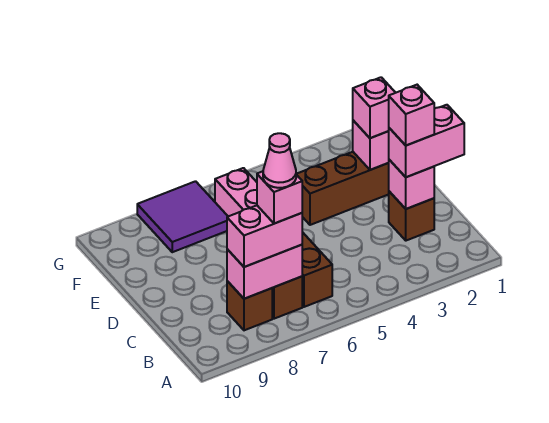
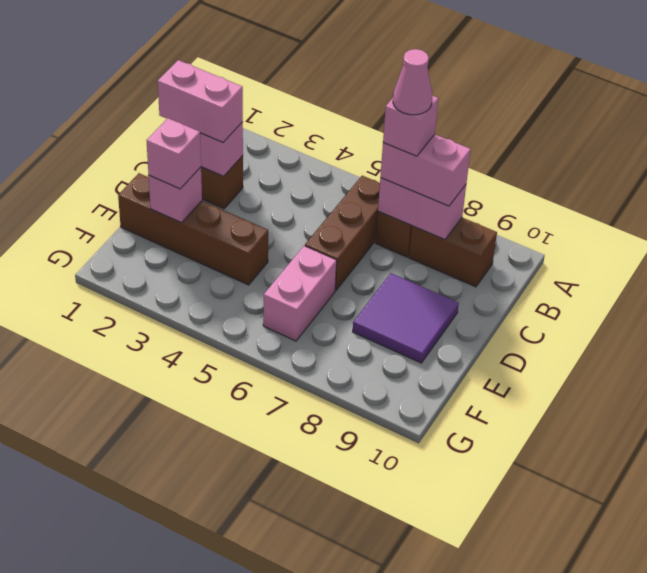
brown 1x1 brick [227,281,272,330] -> brown 1x2 brick [409,218,497,287]
pink 1x1 brick [389,85,434,145] -> none
purple 2x2 tile [137,181,228,252] -> purple 2x2 tile moved to [353,273,459,363]

